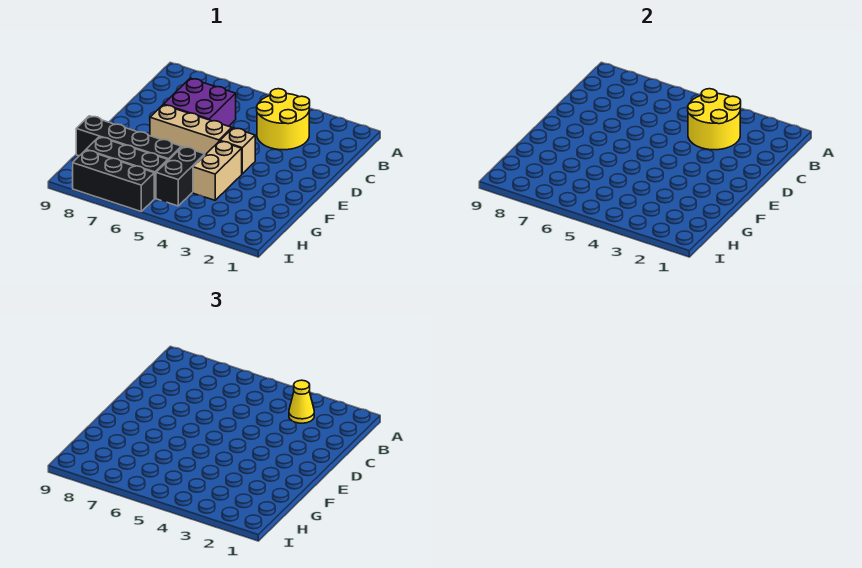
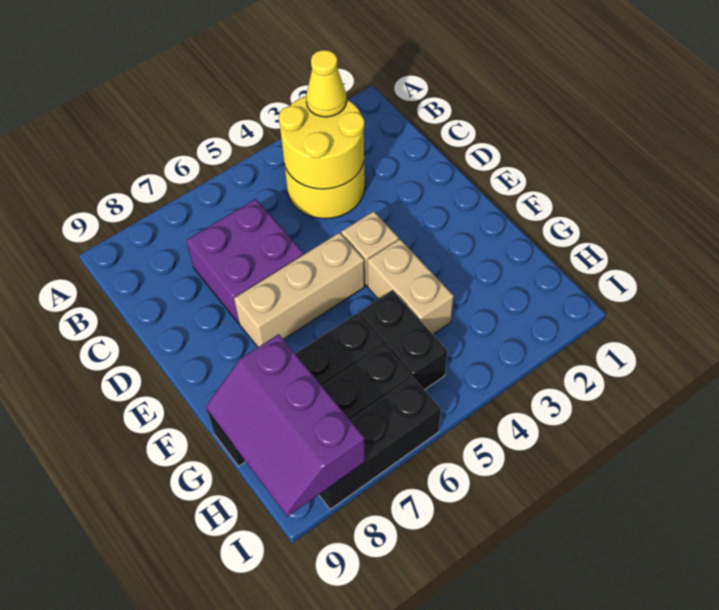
none -> purple 2x3 slope [206,334,365,517]

